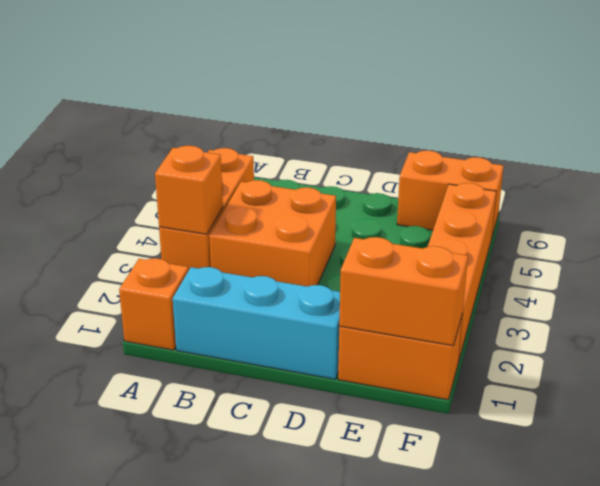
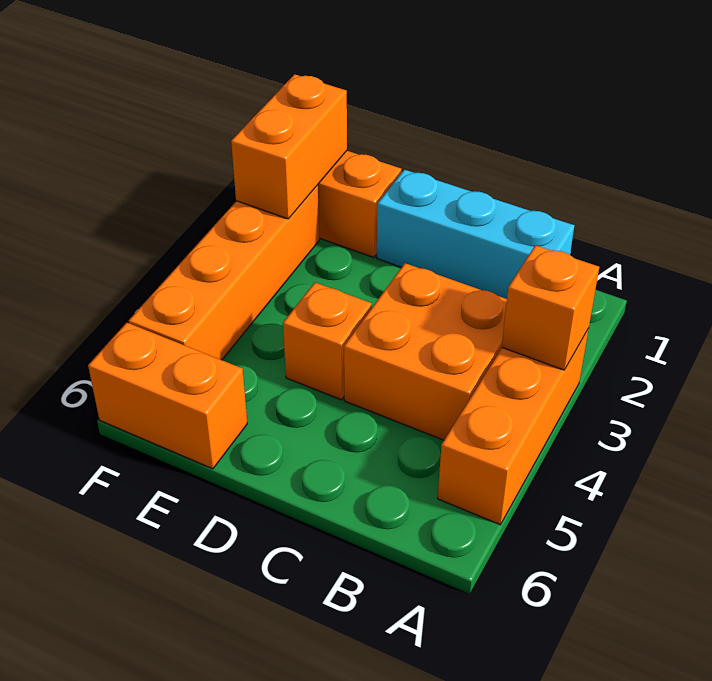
orange 1x1 brick [119,258,188,350] -> orange 1x1 brick moved to [283,283,372,400]
orange 1x2 brick [339,237,468,346] -> orange 1x2 brick turned to [231,74,347,219]

